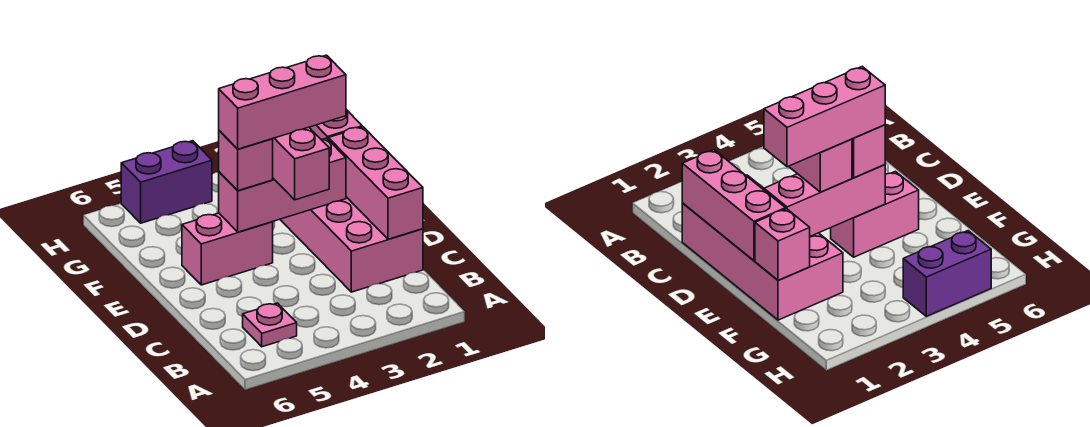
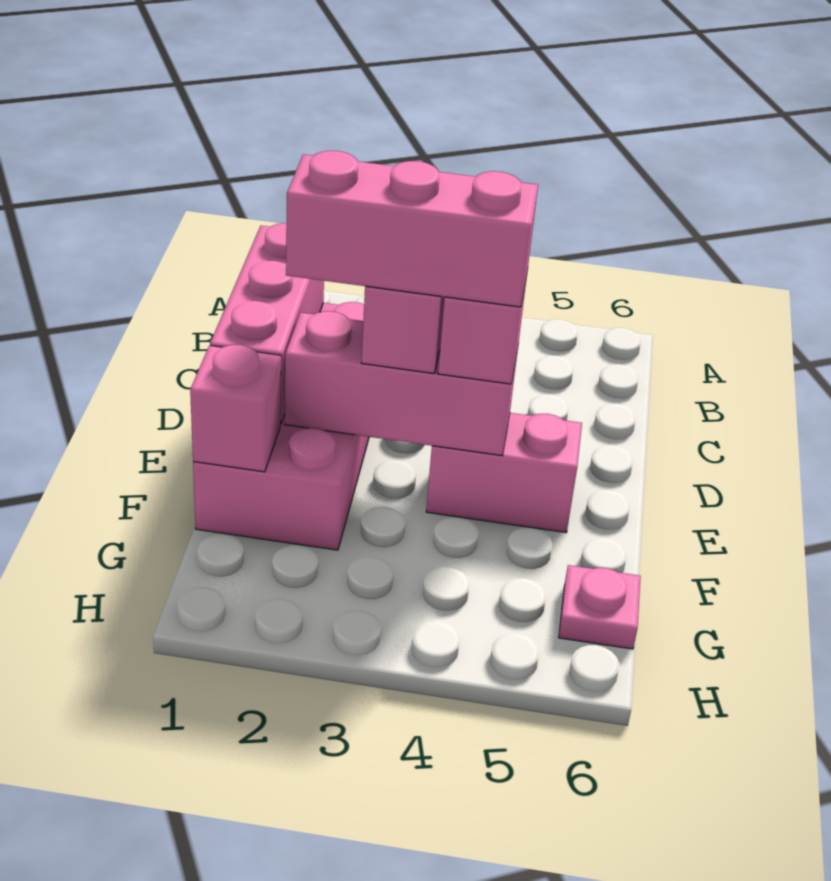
pink 1x1 plate [243,303,297,347] -> pink 1x1 plate moved to [559,565,641,649]
purple 1x2 brick [121,141,212,223] -> none

